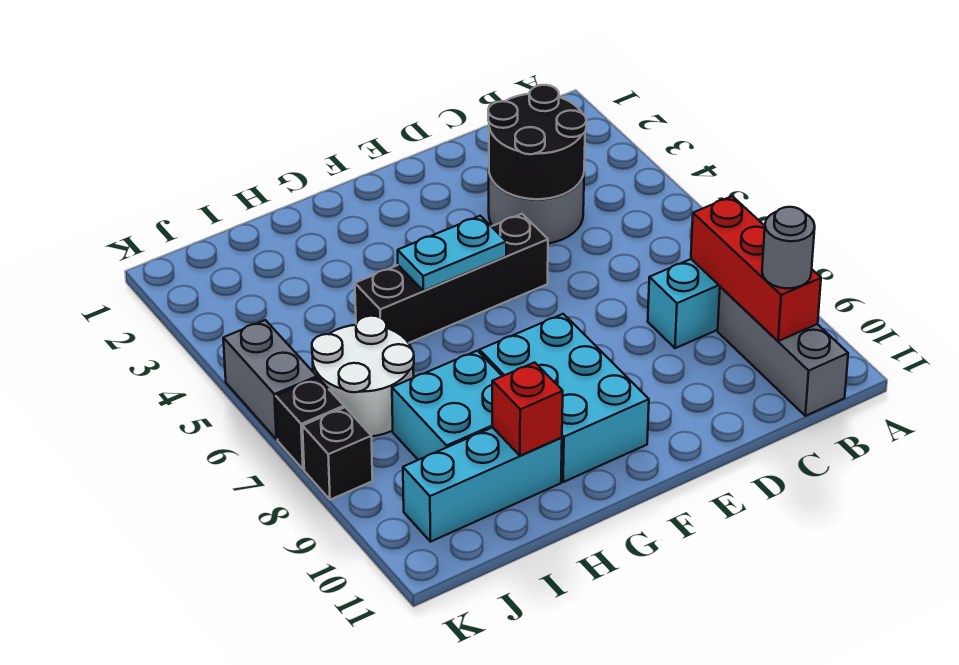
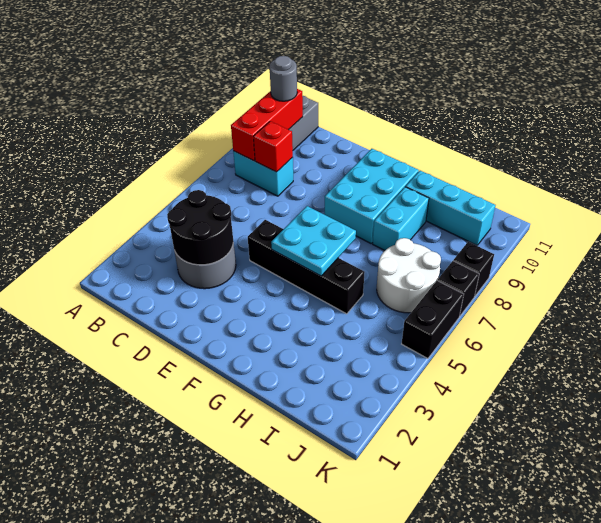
cyan 1x2 plate [398,216,506,291] -> cyan 2x2 plate [271,206,356,276]
cyan 2x2 brick [392,351,502,460] -> cyan 1x2 brick [373,187,429,250]
red 1x1 brick [492,362,563,456] -> red 1x1 brick moved to [253,121,293,172]
grey 1x2 brick [223,320,317,439] -> black 1x2 brick [402,280,464,359]

